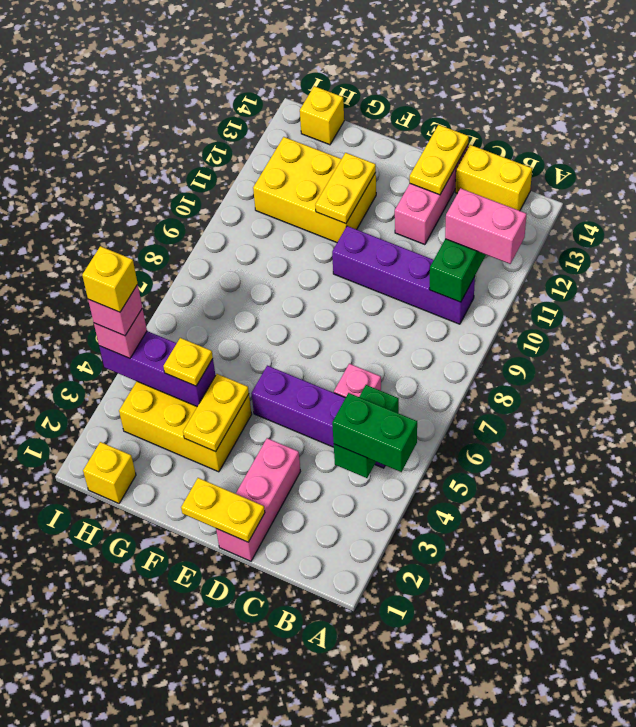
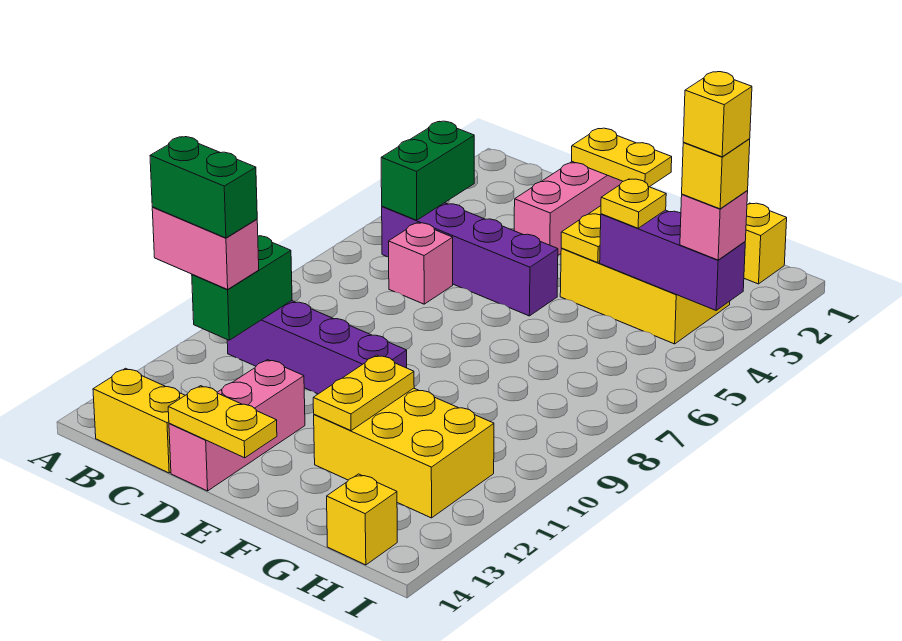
green 1x2 brick [332,393,417,472] -> green 1x2 brick moved to [150,137,257,238]
yellow 1x2 plate [410,125,469,195] -> yellow 1x2 plate turned to [168,386,277,458]
pink 1x1 brick [88,284,142,336] -> yellow 1x1 brick [682,139,750,209]

